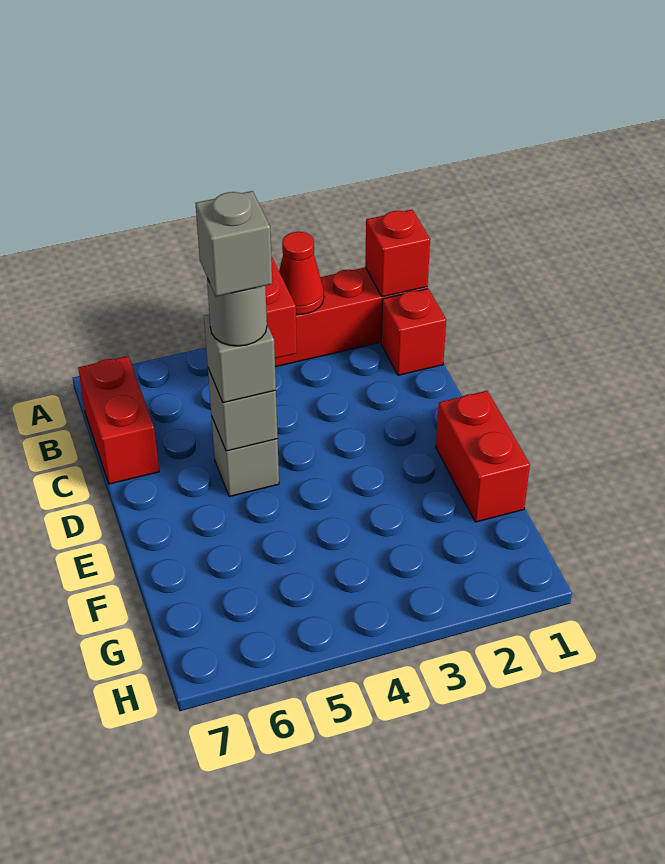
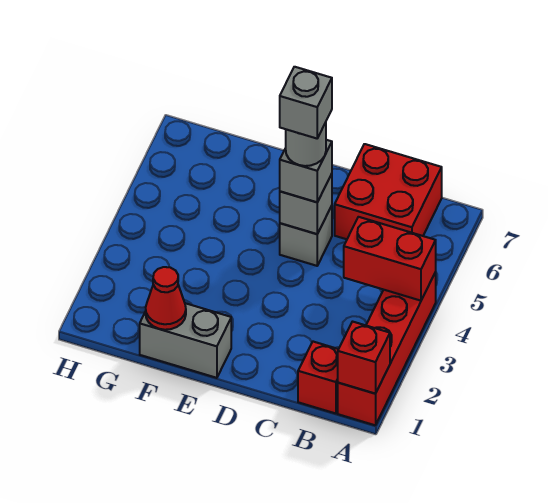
red 1x1 cone [279,232,324,315] -> red 1x1 cone moved to [146,267,186,330]
red 1x2 brick [78,356,159,484] -> red 2x2 brick [335,144,442,239]
red 1x2 brick [436,391,530,522] -> grey 1x2 brick [140,303,231,378]

